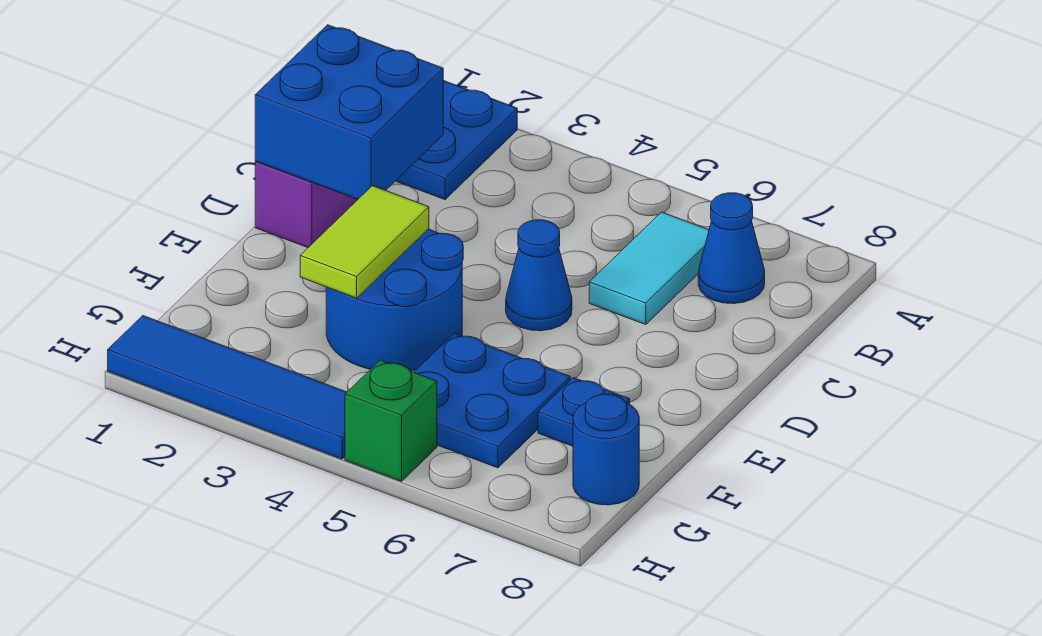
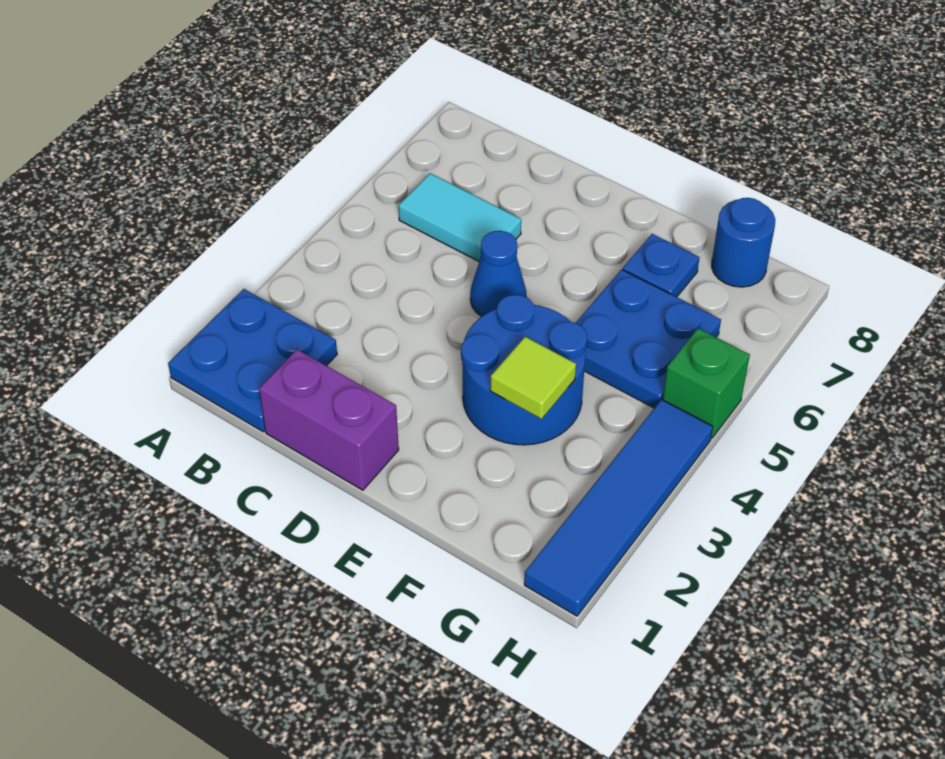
blue 1x1 cone [698,193,765,304] -> none
blue 2x2 brick [255,25,443,199] -> none
lime 1x2 tile [300,186,429,298] -> lime 1x1 tile [490,337,576,419]

